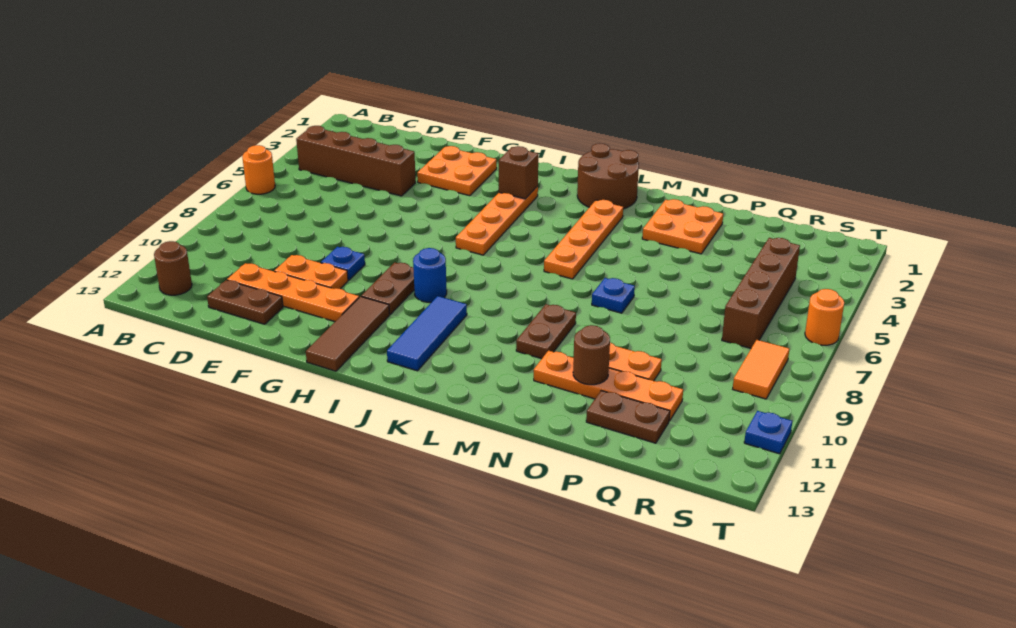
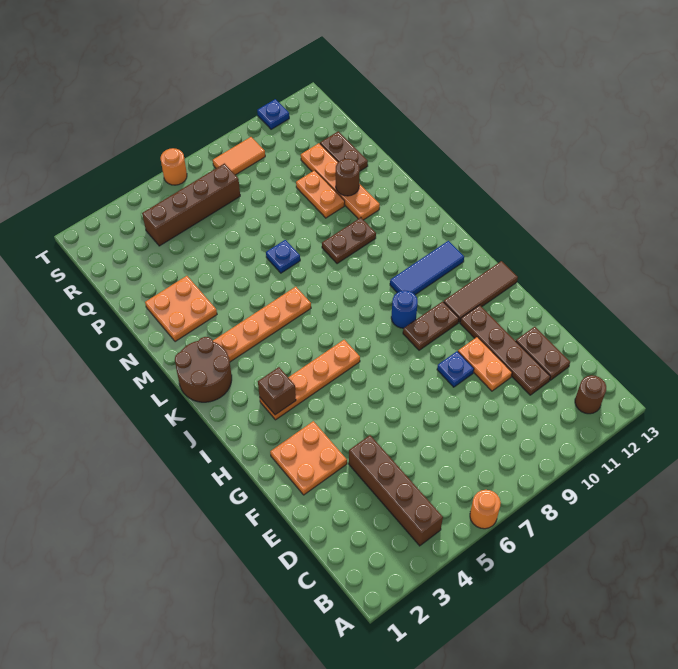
orange 1x4 plate [227,263,359,322] -> brown 1x4 plate [460,305,550,395]

